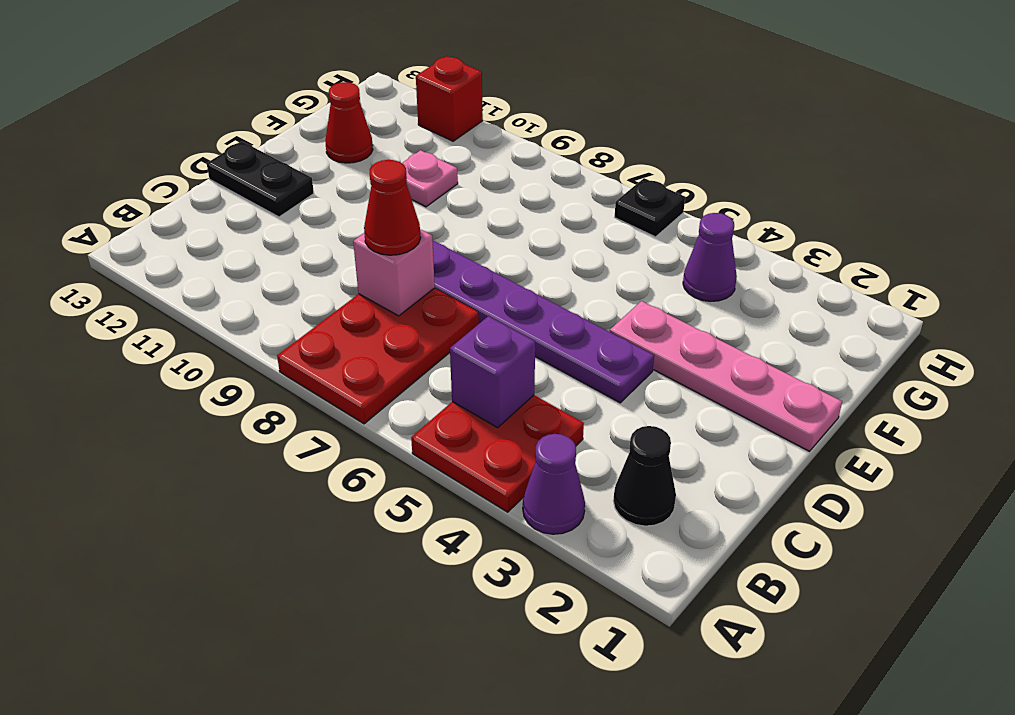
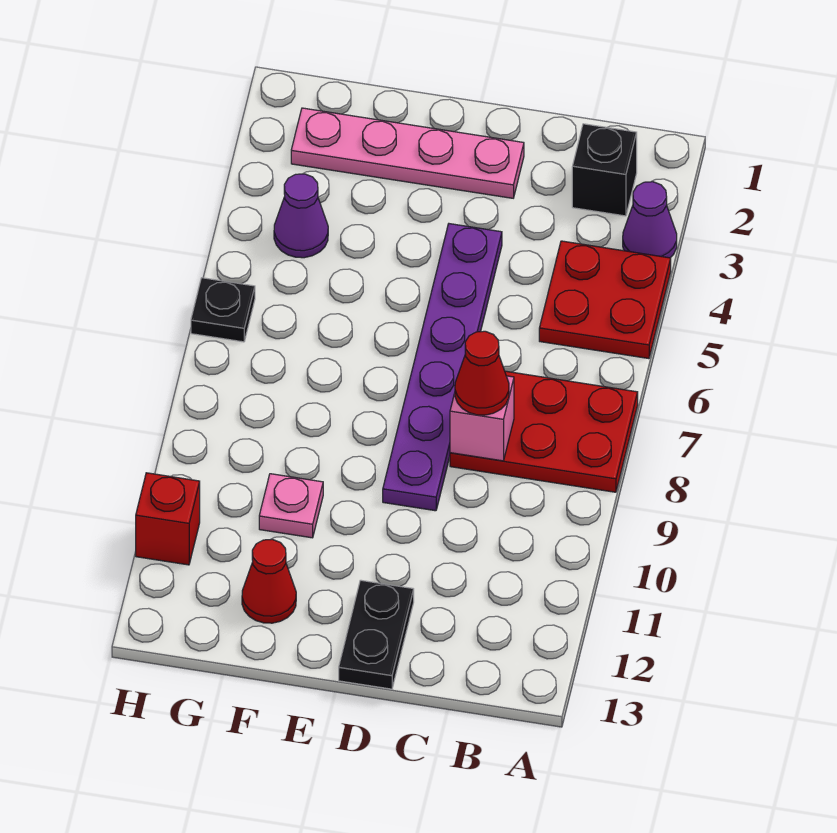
black 1x1 cone [613,426,676,526] -> black 1x1 brick [572,124,637,216]
purple 1x1 brick [450,316,535,428] -> none
pink 1x4 plate [610,301,842,451] -> pink 1x4 plate turned to [291,108,524,198]

